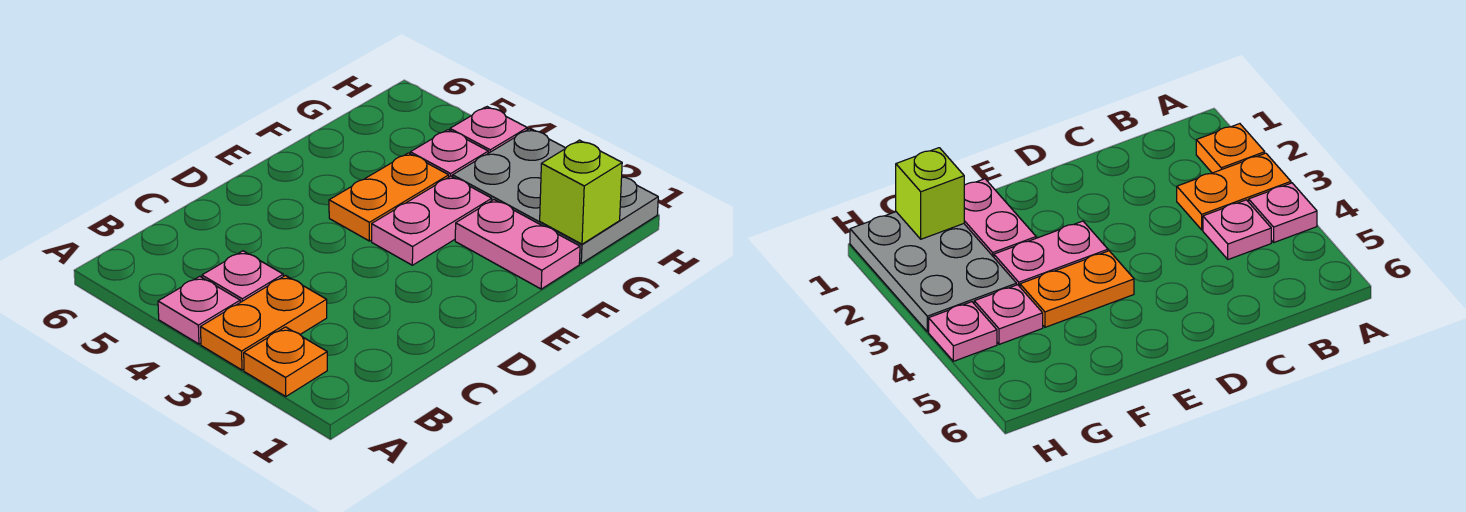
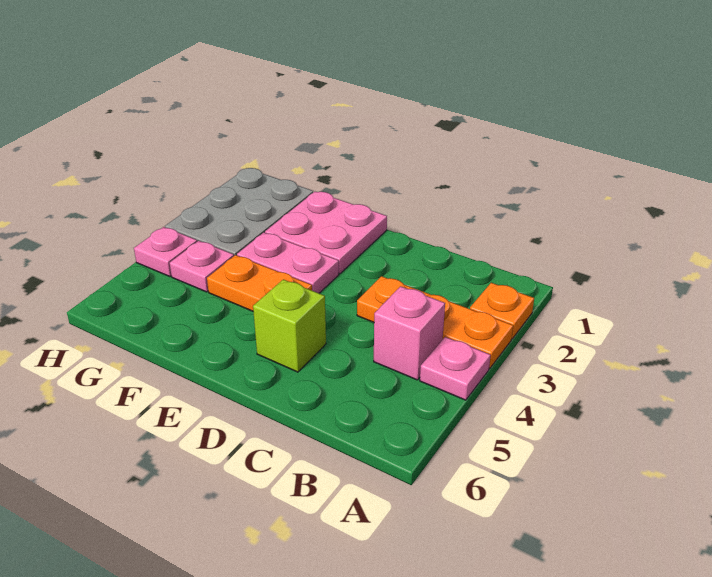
orange 1x2 plate [201,276,327,370] -> orange 1x3 plate [357,276,513,368]
pink 1x1 plate [202,251,283,302] -> pink 1x1 brick [374,286,445,380]
pink 1x2 plate [455,200,580,289] -> pink 2x2 plate [265,192,387,274]
lime 1x1 brick [540,140,622,244] -> lime 1x1 brick moved to [253,279,326,372]

